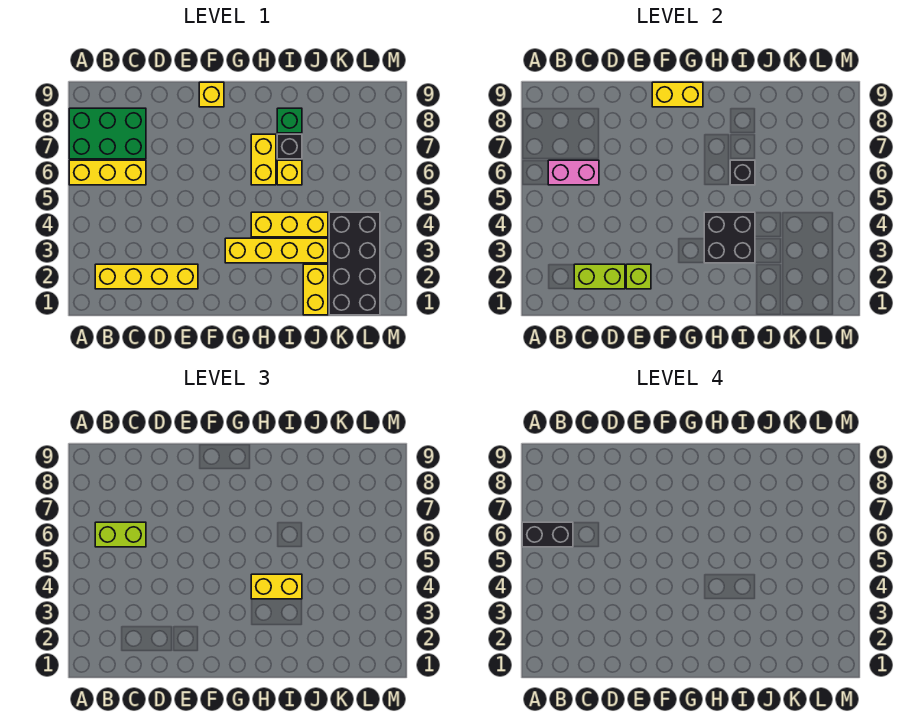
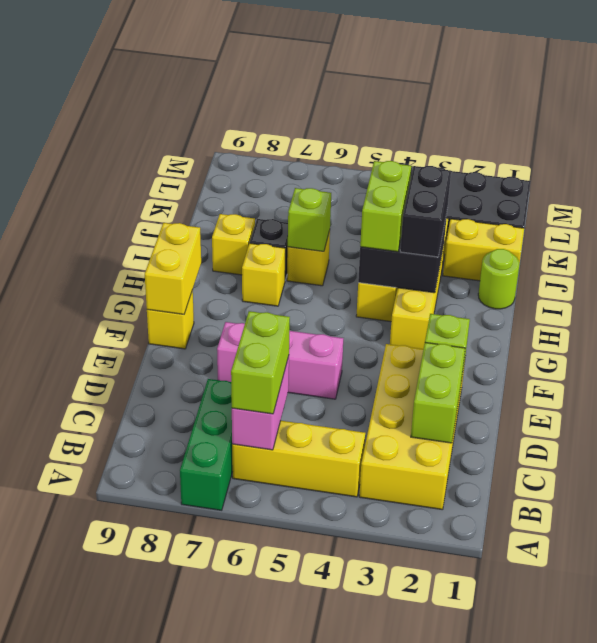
yellow 1x3 brick [69,160,146,185] -> yellow 1x3 brick turned to [232,421,365,497]
black 1x2 brick [522,522,573,547] -> black 1x2 brick moved to [400,166,451,257]
green 2x3 brick [69,108,146,159] -> green 1x3 brick [180,379,233,510]
yellow 1x4 brick [95,264,198,289] -> yellow 2x4 brick [359,344,465,510]
none -> pink 1x3 brick [217,322,343,399]
yellow 1x2 brick [251,574,302,599] -> lime 1x2 brick [360,161,411,252]
yellow 1x2 brick [251,134,276,185] -> yellow 1x1 brick [242,243,285,306]
none -> lime 1x1 round brick [478,249,519,309]
black 1x1 brick [730,160,755,185] -> lime 1x1 brick [288,188,331,251]
green 1x1 brick [277,108,302,133] -> yellow 1x1 brick [212,214,255,275]

